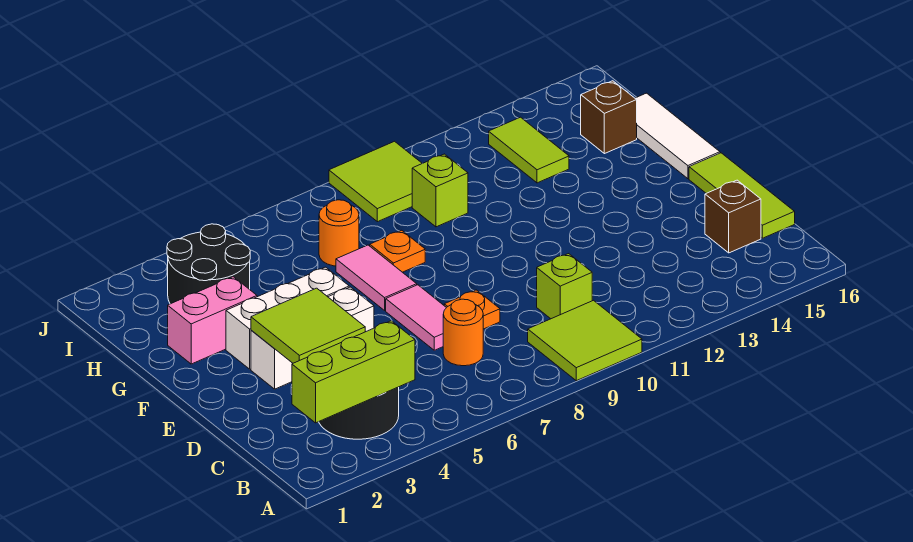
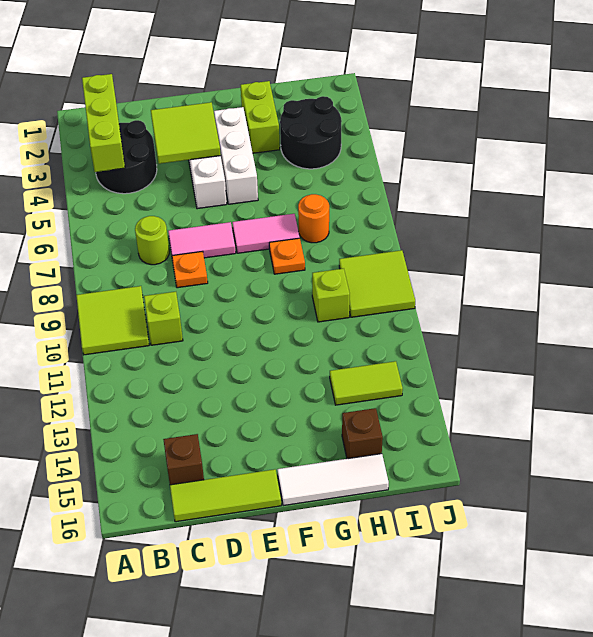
orange 1x1 round brick [443,299,483,366] -> lime 1x1 round brick [135,216,169,265]
pink 1x2 brick [168,277,257,364] -> lime 1x2 brick [241,81,280,153]

